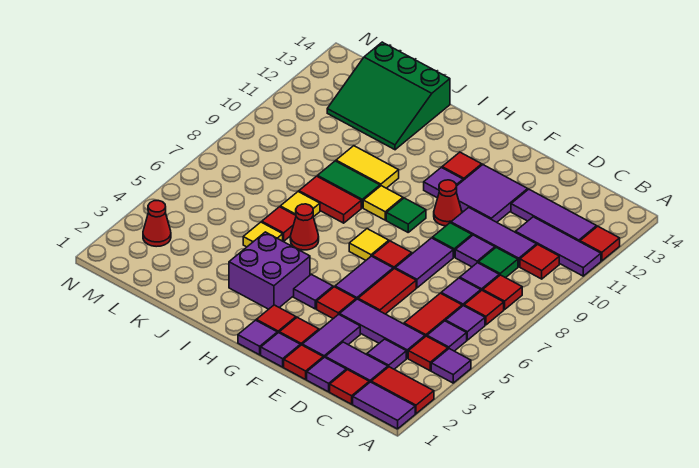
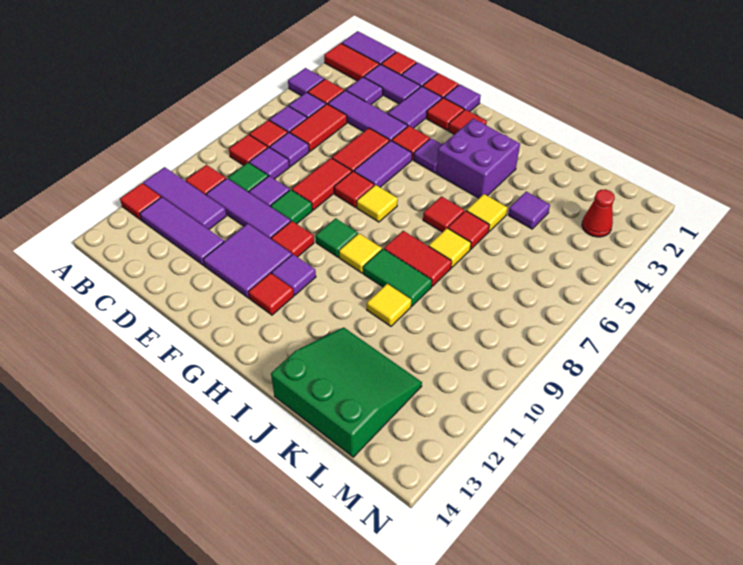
purple 1x2 tile [395,238,453,288] -> red 1x2 tile [292,158,352,210]
red 1x1 cone [434,180,462,226] -> red 1x1 tile [271,221,314,257]
purple 1x1 tile [238,320,277,355] -> purple 1x1 tile moved to [508,192,550,229]
red 1x1 cone [290,204,319,250] -> red 1x1 tile [423,196,464,232]
yellow 1x2 tile [336,146,399,188] -> yellow 1x1 tile [367,284,411,326]

